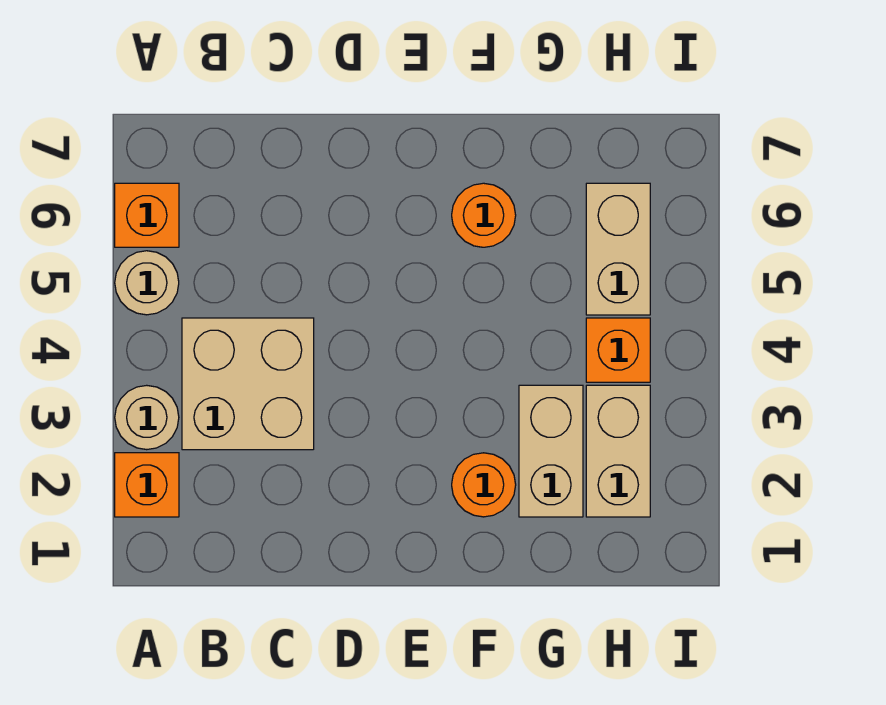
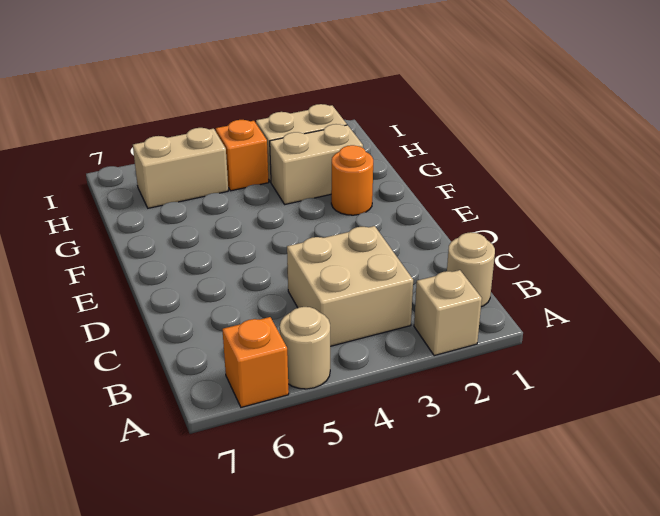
orange 1x1 brick [115,453,179,517] -> tan 1x1 brick [414,270,482,356]
tan 1x1 round brick [115,385,179,450] -> tan 1x1 round brick moved to [447,232,495,307]
orange 1x1 round brick [452,183,516,247] -> none

